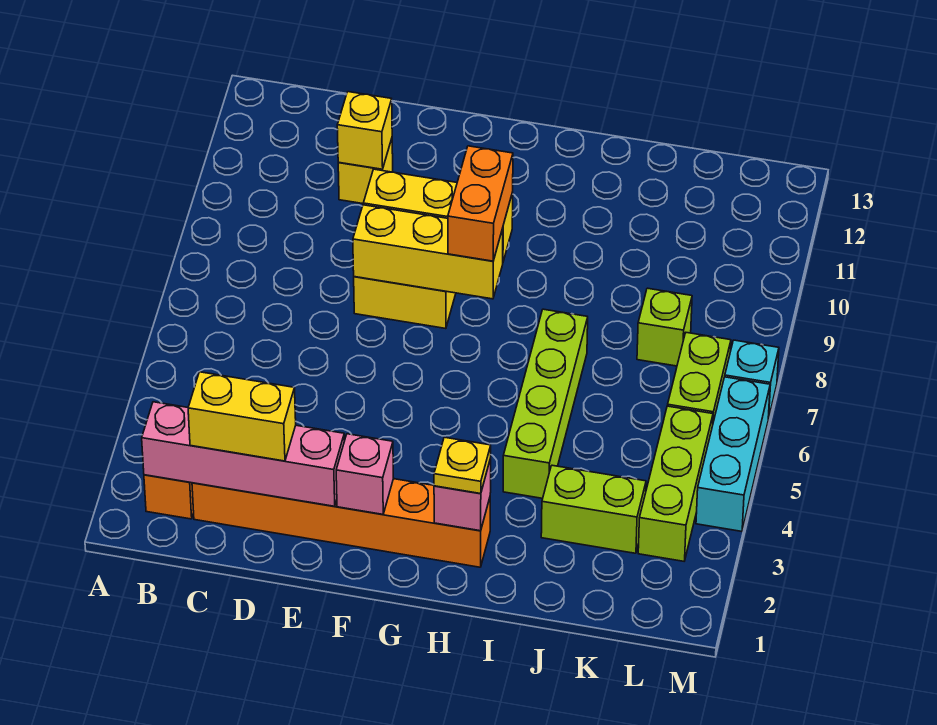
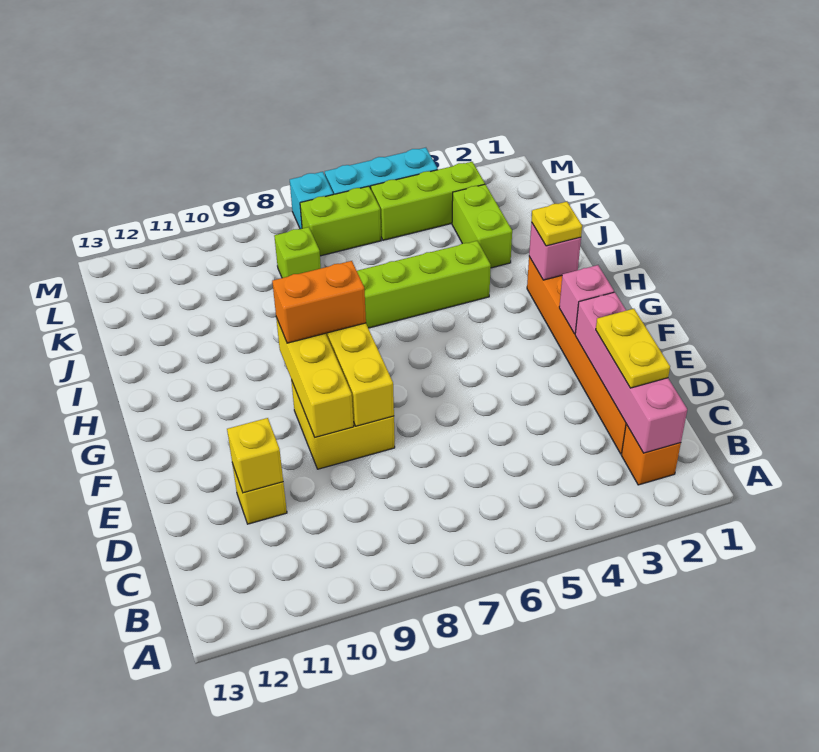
yellow 1x2 brick [188,372,296,461] -> yellow 1x2 plate [596,309,670,388]

